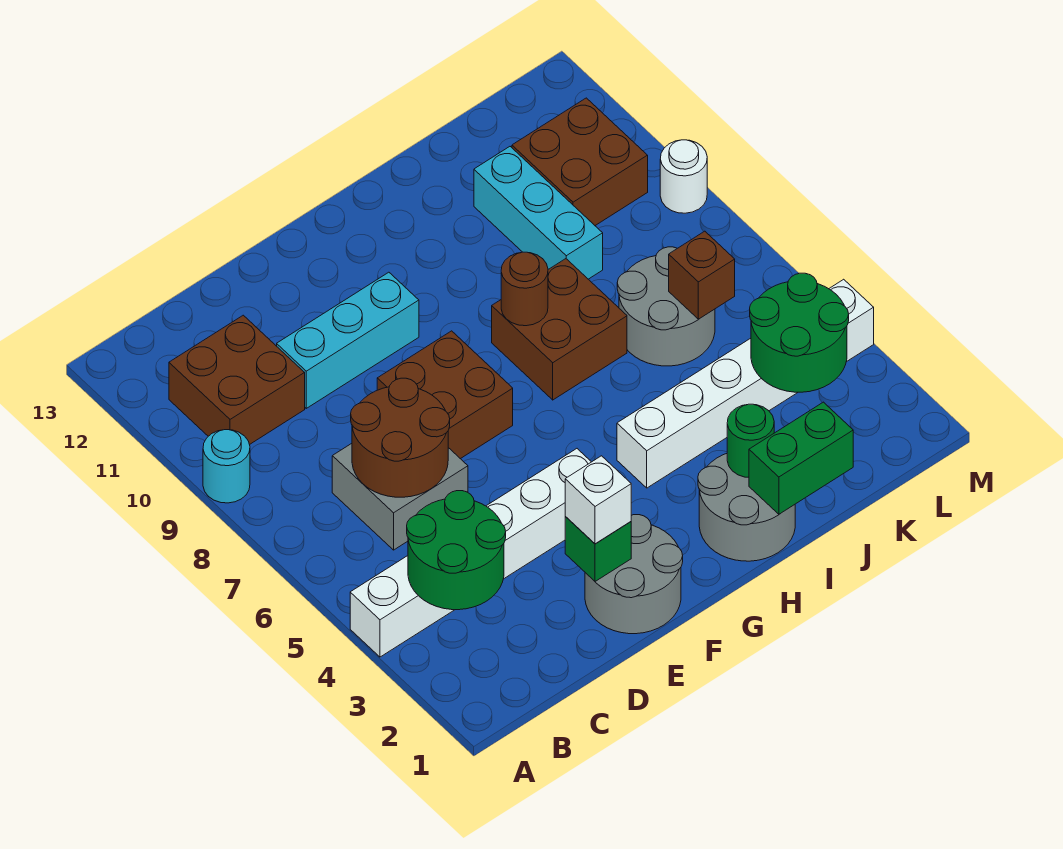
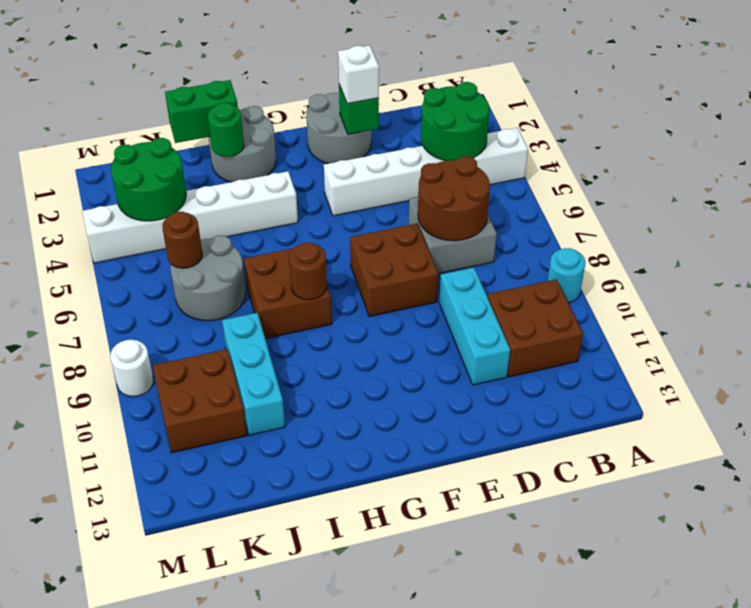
cyan 1x3 brick [277,272,419,408] -> cyan 1x3 brick turned to [439,268,510,385]
brown 1x1 brick [669,231,735,319] -> brown 1x1 round brick [162,212,202,268]

